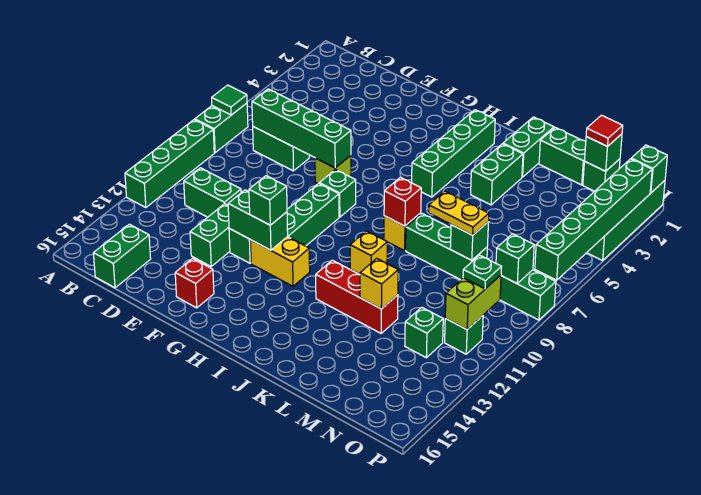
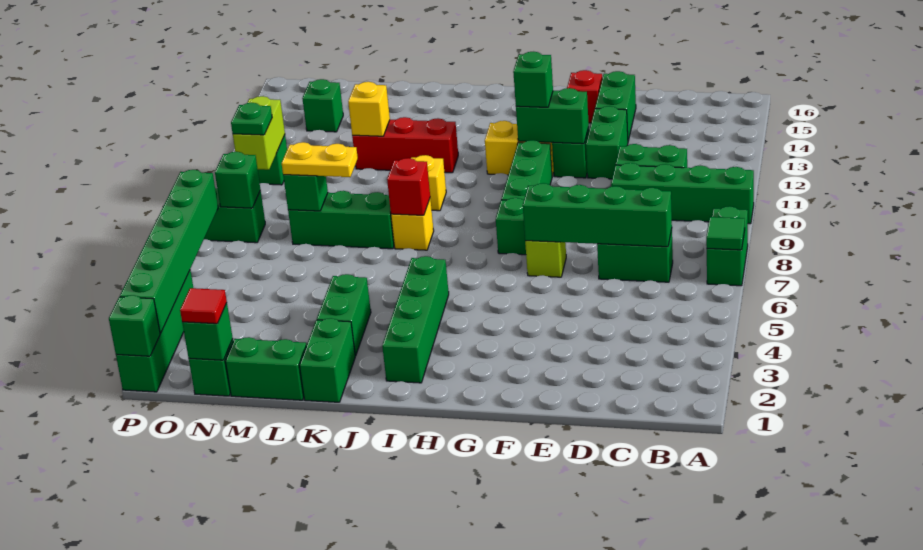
green 1x4 brick [125,120,214,208] -> green 1x4 brick turned to [611,163,754,224]
green 1x2 brick [93,224,151,288] -> green 1x2 brick moved to [595,71,636,141]
green 1x1 brick [405,307,443,358] -> green 1x1 brick moved to [302,79,343,132]

